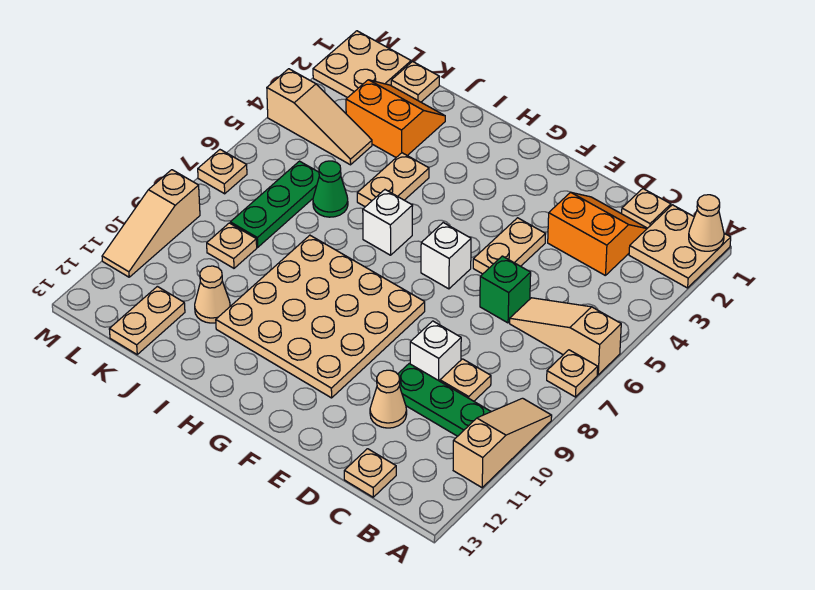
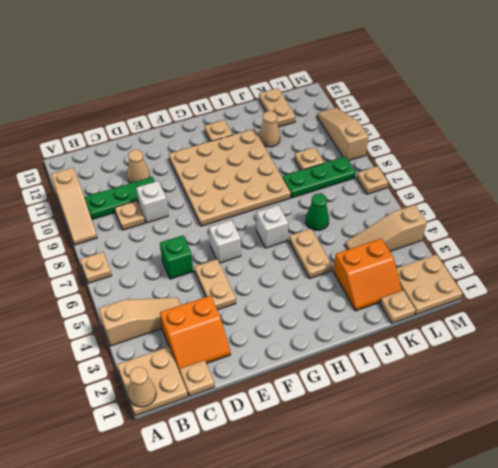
tan 1x3 slope [510,298,621,375] -> tan 1x3 slope moved to [99,298,180,346]
tan 1x1 plate [344,449,396,497] -> tan 1x1 plate moved to [205,120,233,141]
green 1x3 plate [230,161,319,247] -> green 1x3 plate turned to [282,157,356,198]

